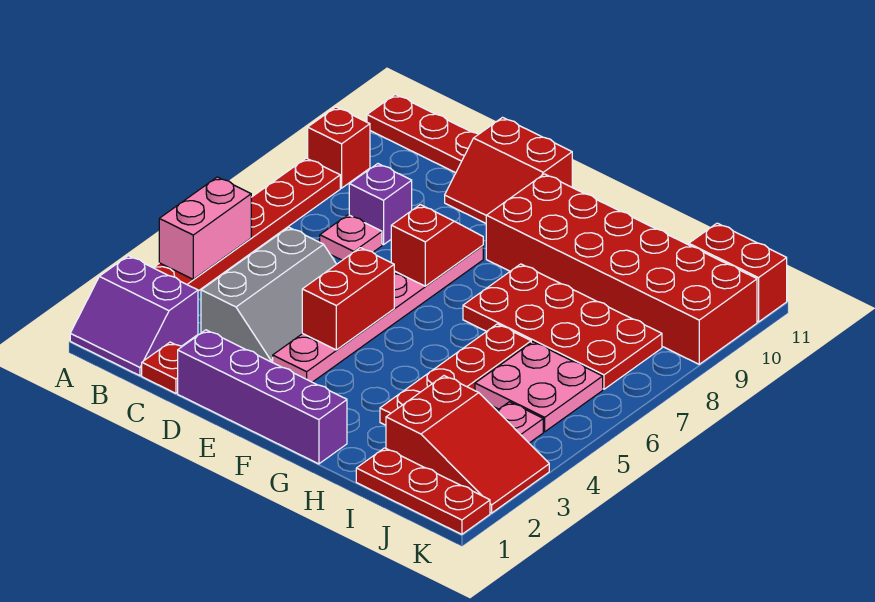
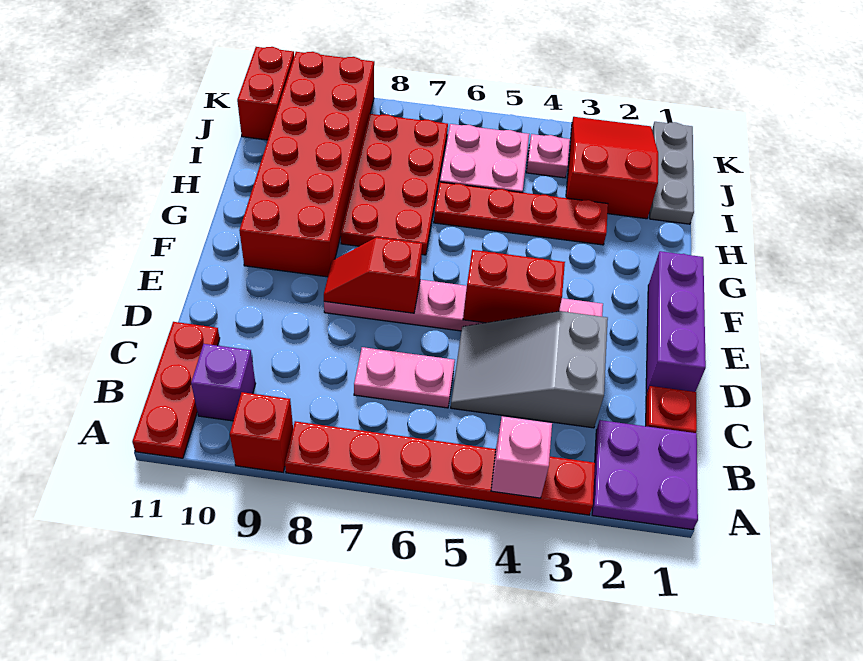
purple 2x2 slope [70,256,198,376] -> purple 2x2 plate [592,420,698,530]
pink 1x2 brick [159,177,251,280] -> pink 1x1 brick [491,416,552,498]
grey 2x3 slope [201,227,336,362] -> grey 2x3 slope turned to [451,311,608,428]
pink 1x1 plate [320,215,382,260] -> pink 1x2 plate [354,347,455,408]
purple 1x1 brick [349,164,412,245] -> purple 1x1 brick moved to [191,344,256,421]
purple 1x4 brick [178,330,347,464] -> purple 1x3 brick [646,251,706,394]
red 2x2 slope [445,117,572,223] -> none
red 1x3 plate [356,448,490,534] -> grey 1x3 plate [650,122,694,224]

